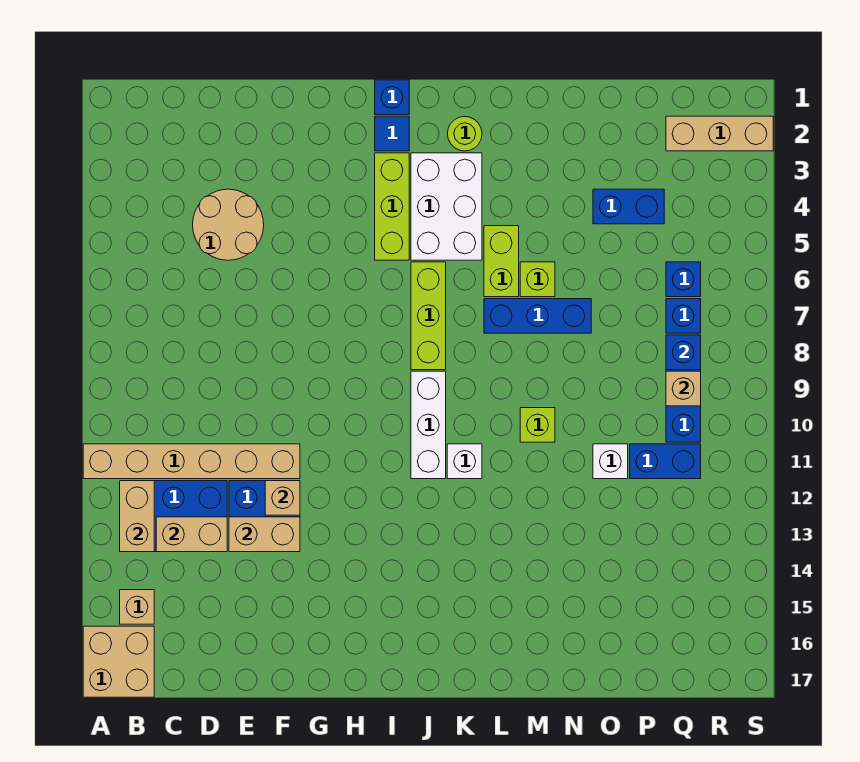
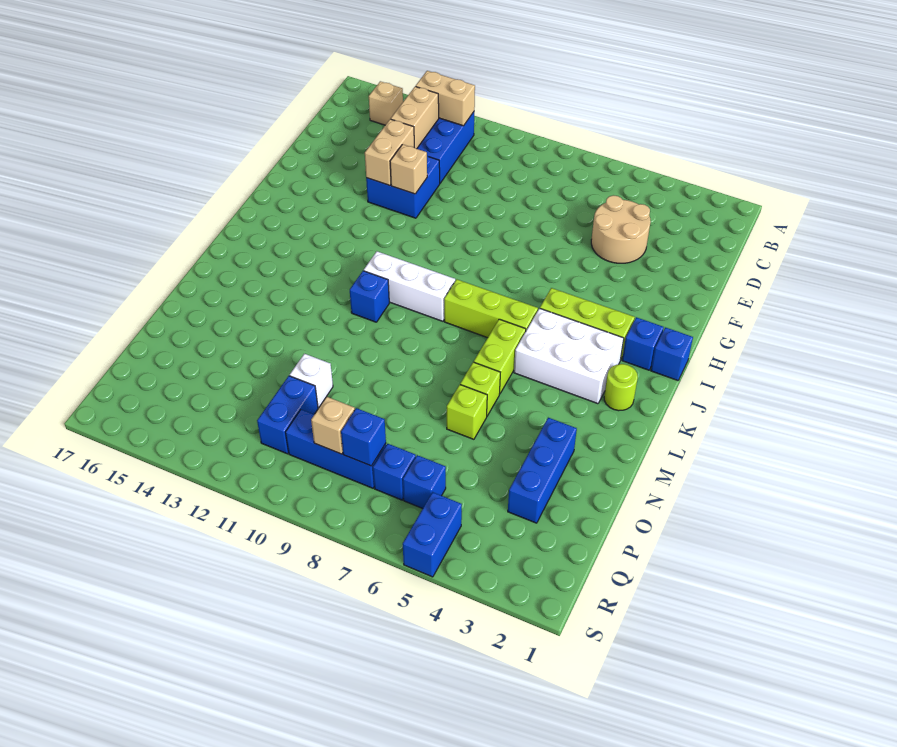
tan 1x6 brick [83,444,300,479] -> none
tan 2x2 brick [83,626,154,697] -> none
blue 1x1 tile [375,116,409,151] -> blue 1x1 brick [622,317,664,370]
white 1x1 brick [447,444,482,479] -> blue 1x1 brick [350,271,389,322]
lime 1x2 brick [484,226,519,297] -> lime 1x2 brick turned to [474,319,526,393]
blue 1x3 brick [484,299,591,333] -> blue 1x3 brick moved to [508,418,577,523]
lime 1x1 brick [520,408,555,442] -> lime 1x1 brick moved to [447,385,487,439]
blue 1x2 brick [593,189,664,224] -> blue 1x2 brick moved to [403,492,462,577]
tan 1x3 brick [666,116,773,151] -> none

